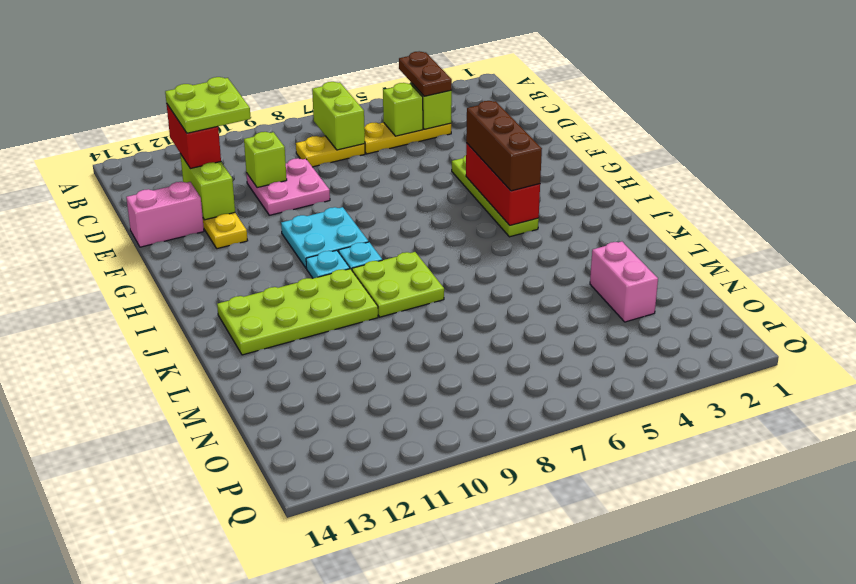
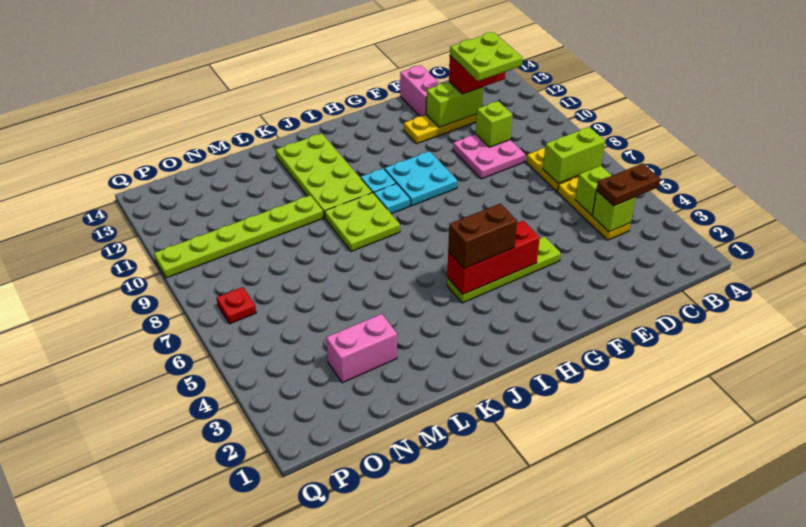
brown 1x3 brick [466,101,542,191] -> brown 1x2 brick [448,203,517,269]
none -> lime 1x6 plate [154,195,323,278]
none -> red 1x1 plate [216,287,256,324]

